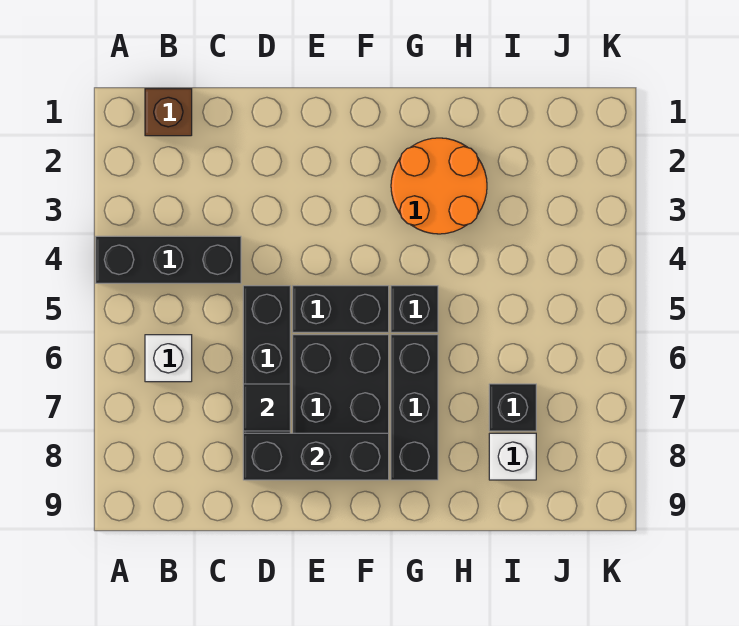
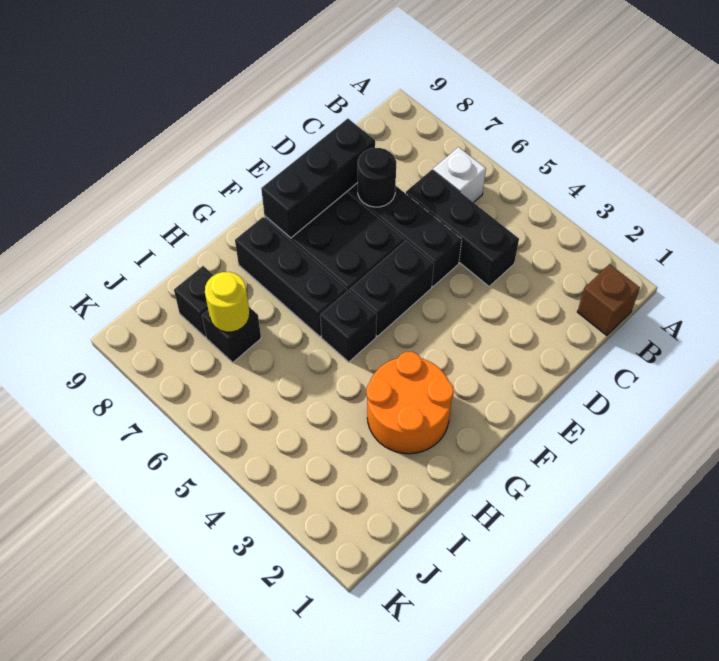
black 1x3 brick [96,236,241,283] -> black 1x3 brick turned to [406,170,519,287]
black 1x1 tile [243,384,290,431] -> black 1x1 round brick [358,148,396,207]
none -> yellow 1x1 round brick [205,272,250,332]
white 1x1 brick [489,433,536,480] -> black 1x1 brick [174,266,214,337]

